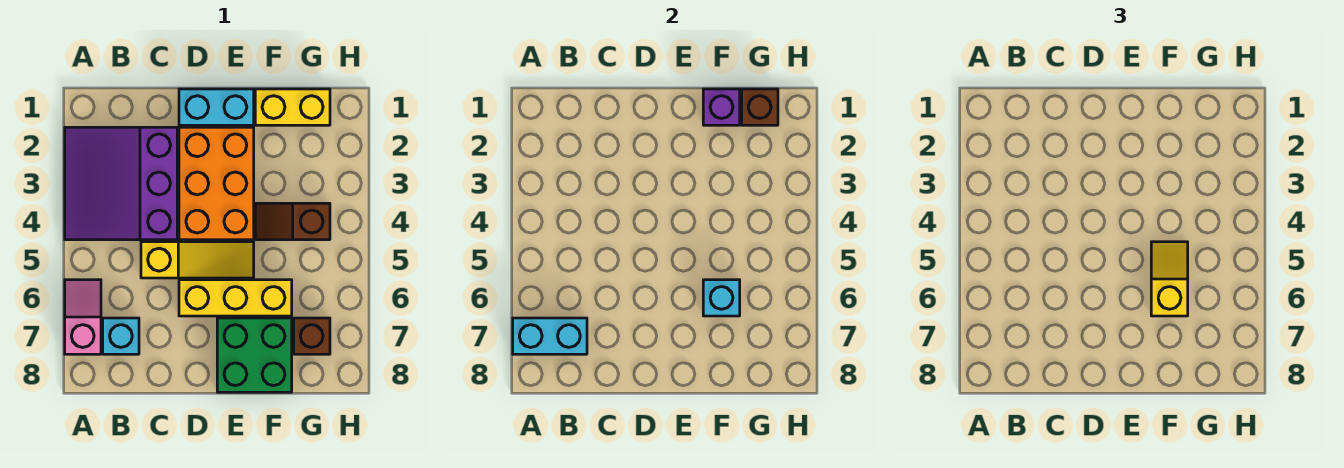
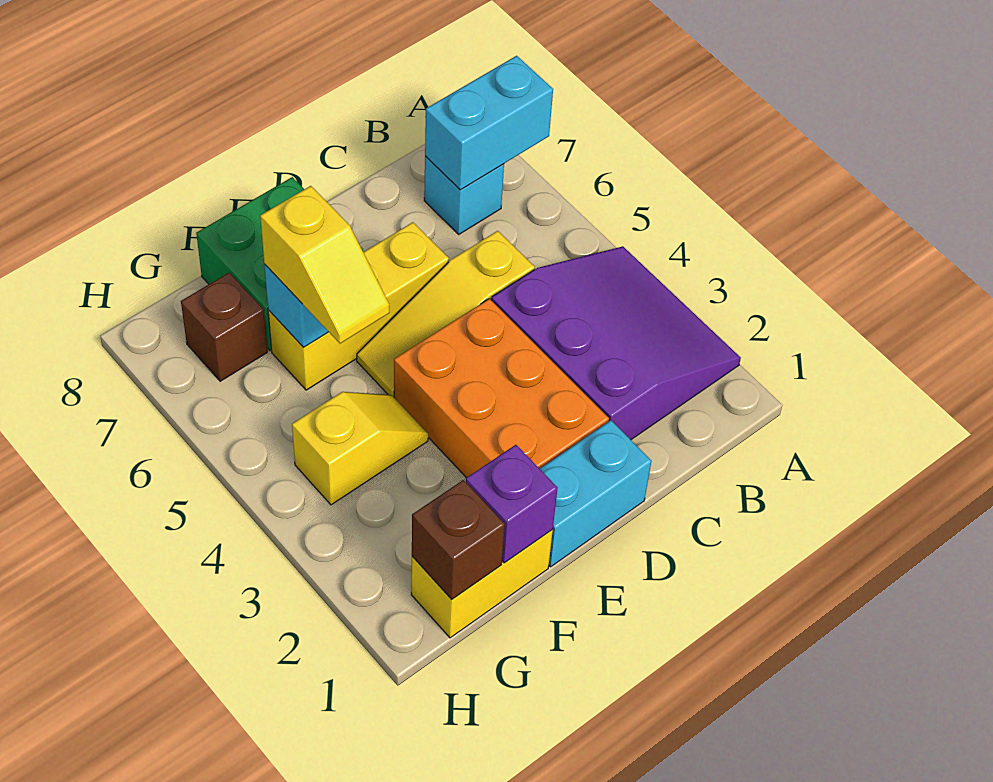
pink 1x2 slope [65,280,101,354] -> none
brown 1x2 slope [255,203,330,240] -> yellow 1x2 slope [292,392,428,505]

